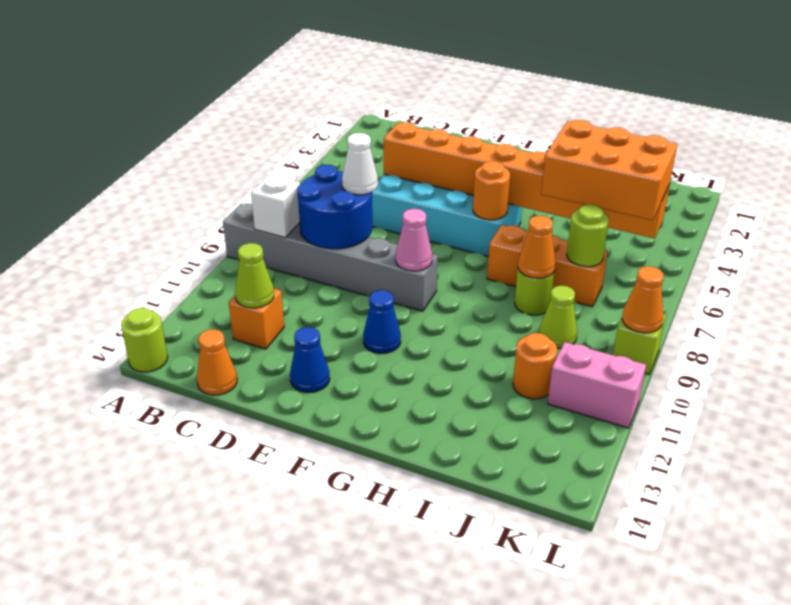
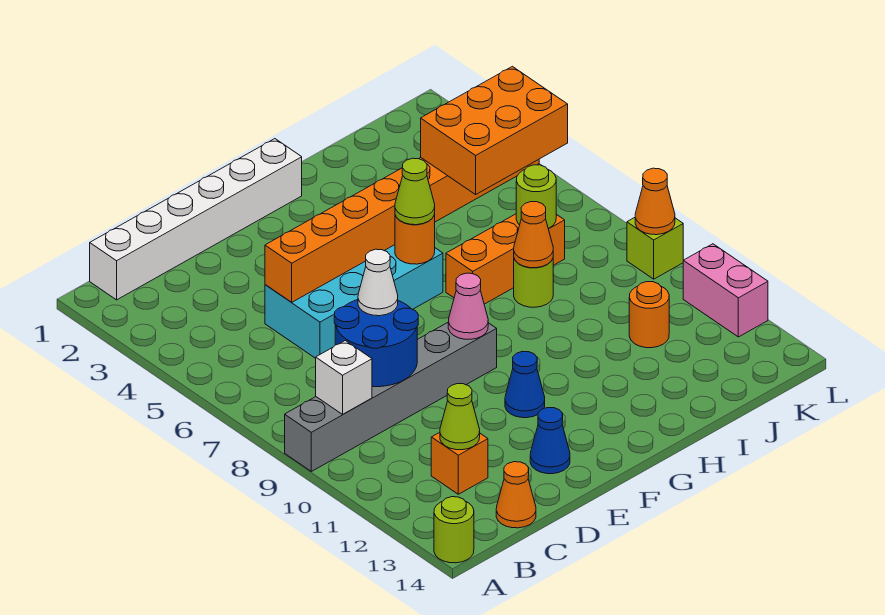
none -> white 1x6 brick [90,139,302,300]
lime 1x1 cone [539,286,577,348] -> lime 1x1 cone moved to [395,158,435,225]
pink 1x2 brick [548,342,646,428] -> pink 1x2 brick turned to [683,244,768,337]

